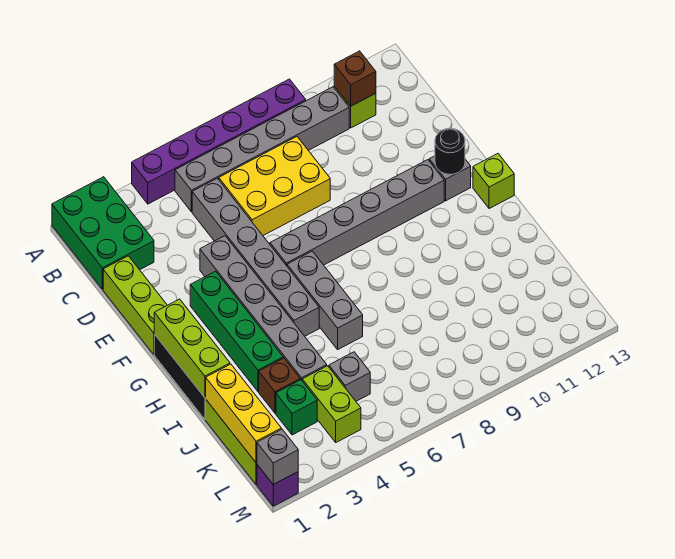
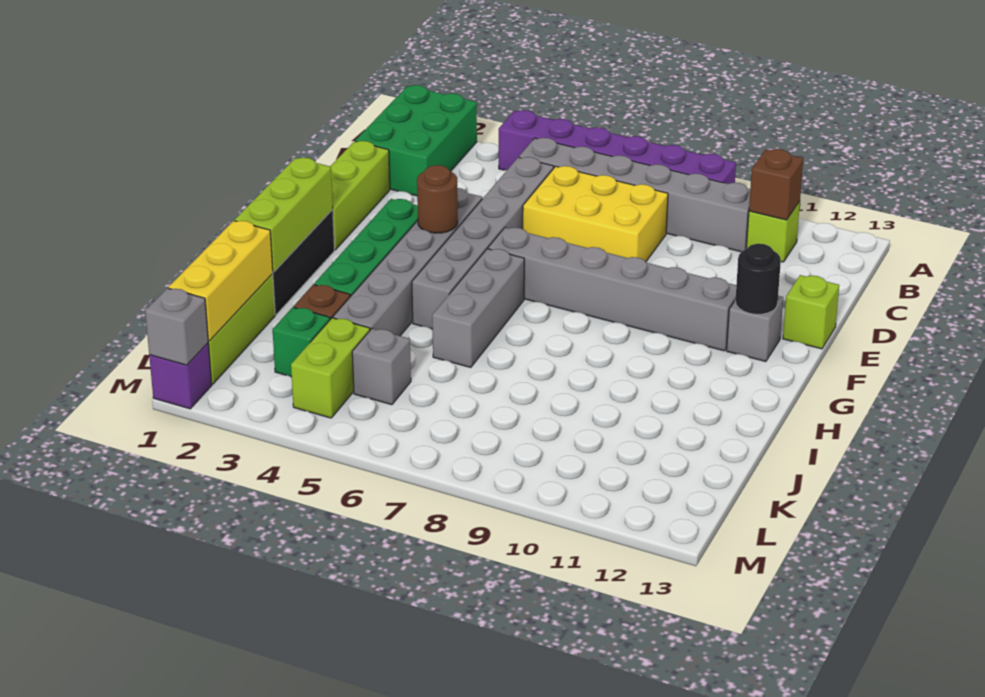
none -> brown 1x1 round brick [417,165,458,233]
lime 1x1 brick [473,154,514,209] -> lime 1x1 brick moved to [783,275,839,349]

